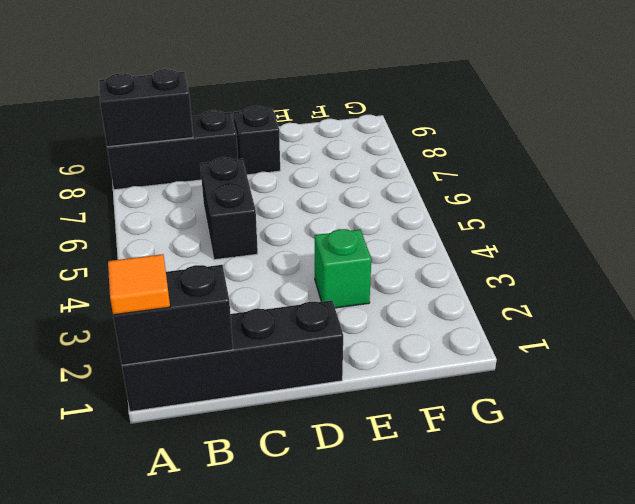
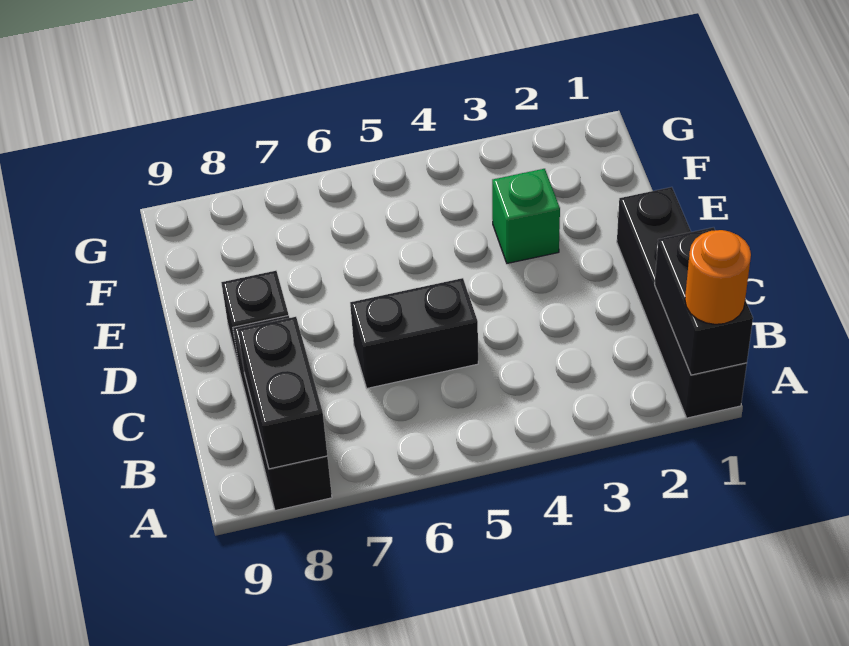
orange 1x1 tile [108,254,170,315] -> orange 1x1 round brick [685,230,751,324]

